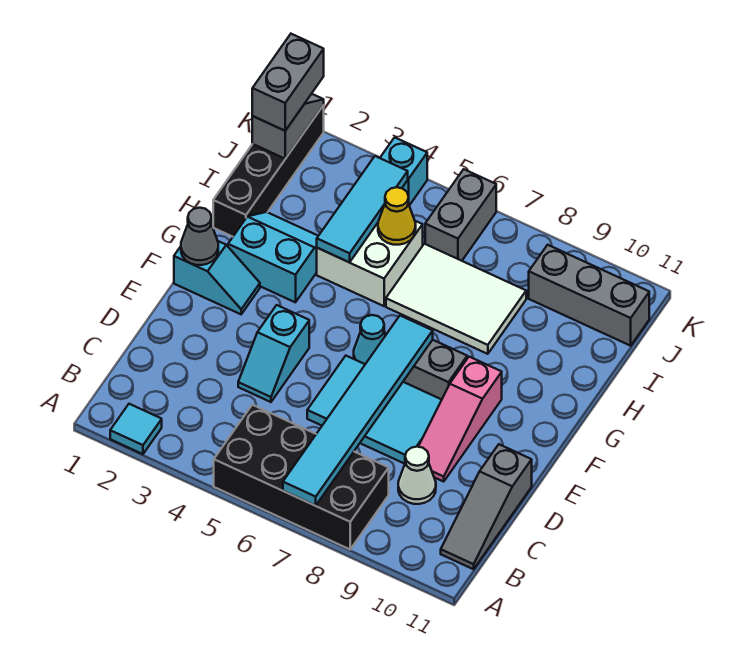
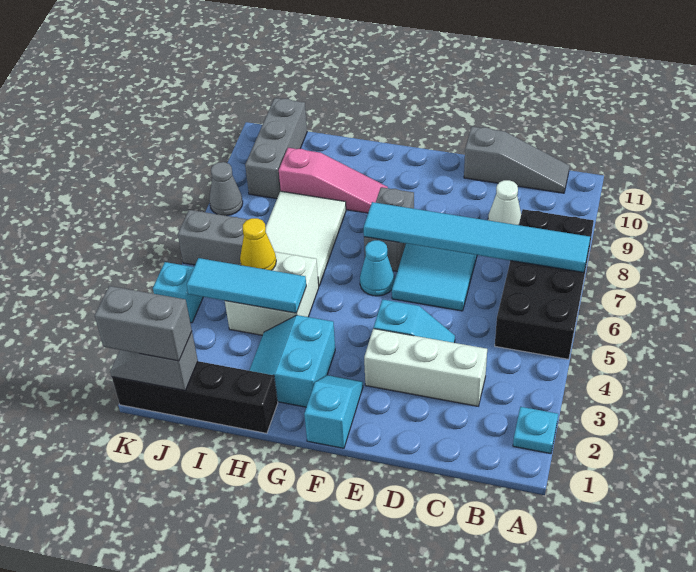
cyan 1x1 tile [110,404,162,454] -> cyan 1x1 plate [513,407,558,454]
none -> white 1x3 brick [364,328,487,406]
pink 1x3 slope [418,357,502,481] -> pink 1x3 slope moved to [279,148,388,213]
grey 1x1 cone [181,208,218,265] -> grey 1x1 cone moved to [209,162,243,216]

